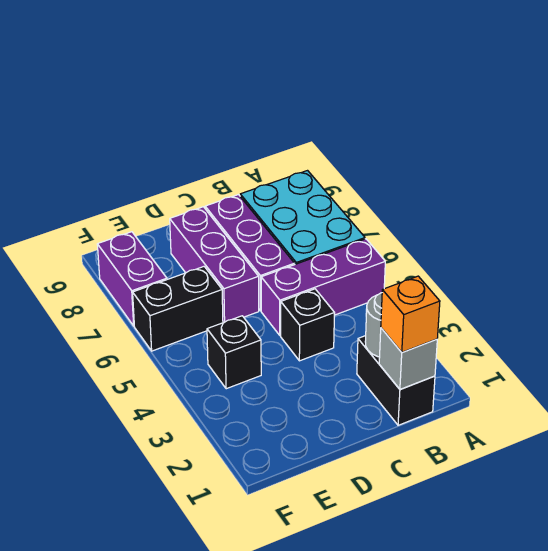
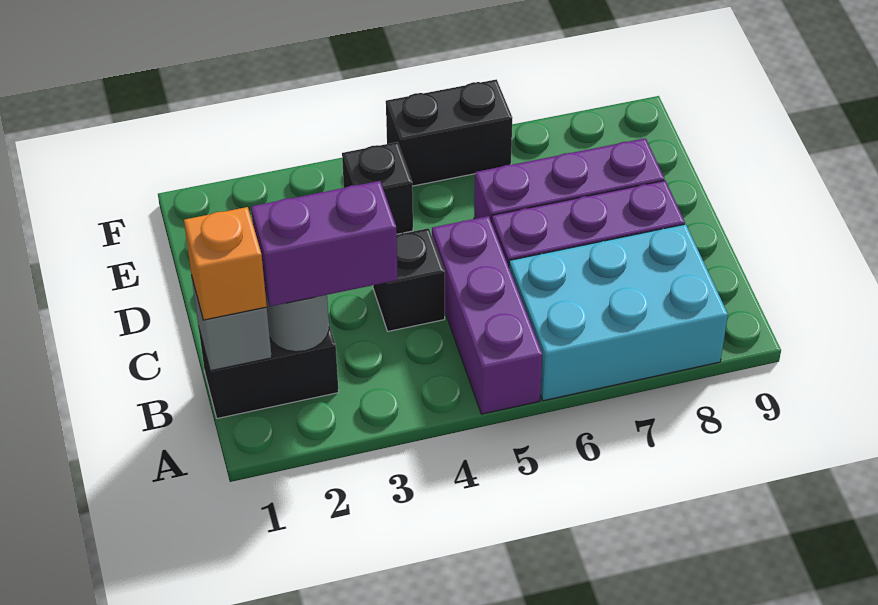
black 1x2 brick [133,267,223,351] -> black 1x2 brick turned to [386,79,512,186]
purple 1x2 brick [97,232,167,326] -> purple 1x2 brick moved to [251,181,398,306]

